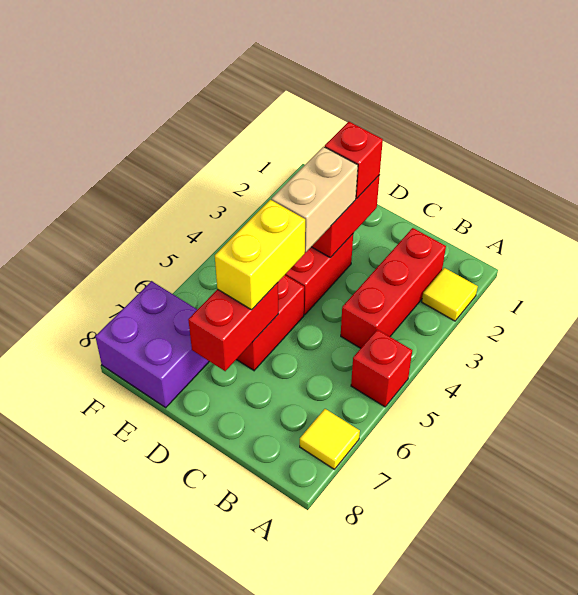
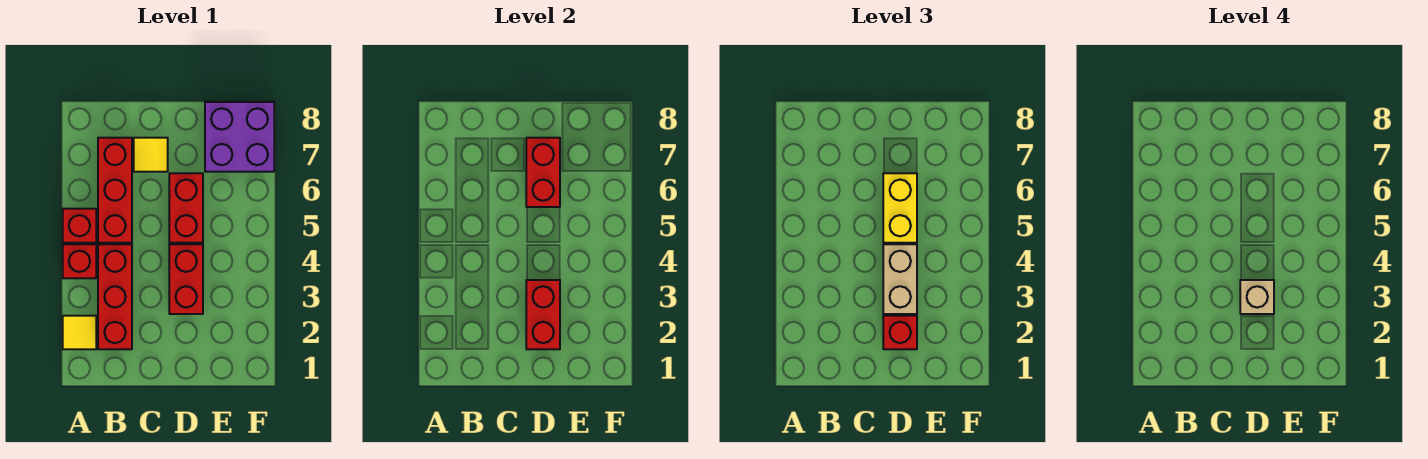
none -> red 1x1 brick [63,244,96,278]
yellow 1x1 tile [300,409,360,469] -> yellow 1x1 tile moved to [134,138,168,172]
none -> red 1x3 brick [98,138,132,243]
none -> tan 1x1 brick [1240,280,1274,314]

